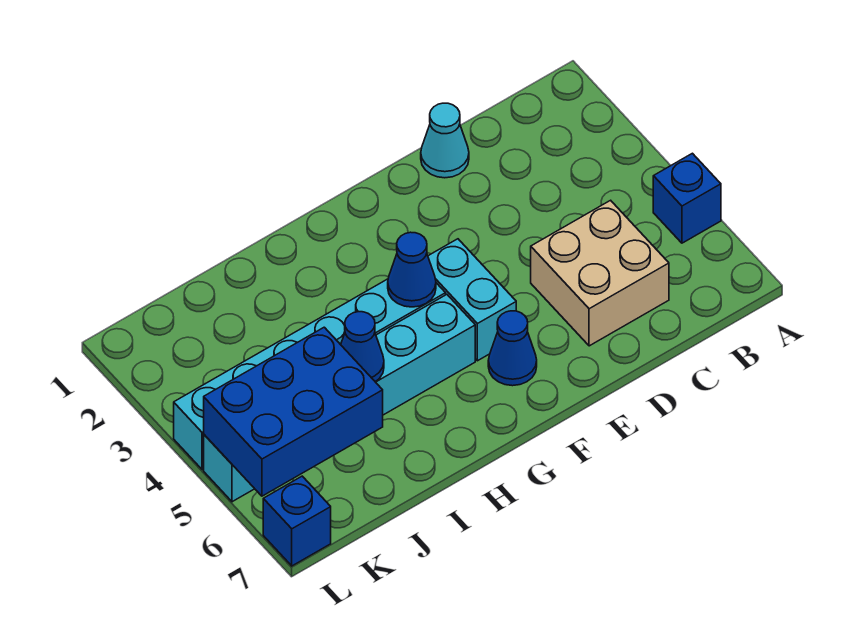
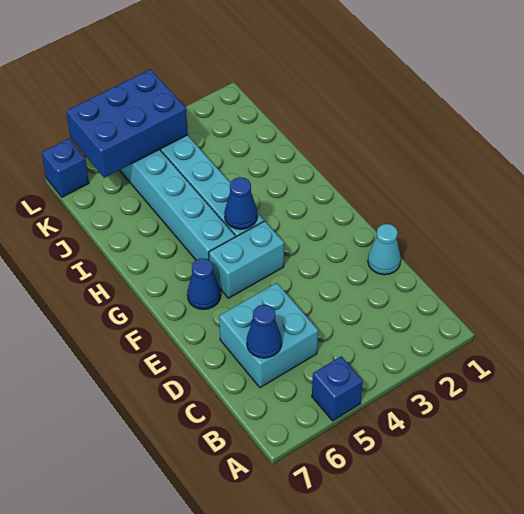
tan 2x2 brick [531,200,669,346] -> cyan 2x2 brick [219,283,318,388]
blue 1x1 cone [341,312,384,382] -> blue 1x1 cone moved to [247,305,282,358]
blue 2x3 brick [204,327,383,496] -> blue 2x3 brick turned to [66,69,188,178]

